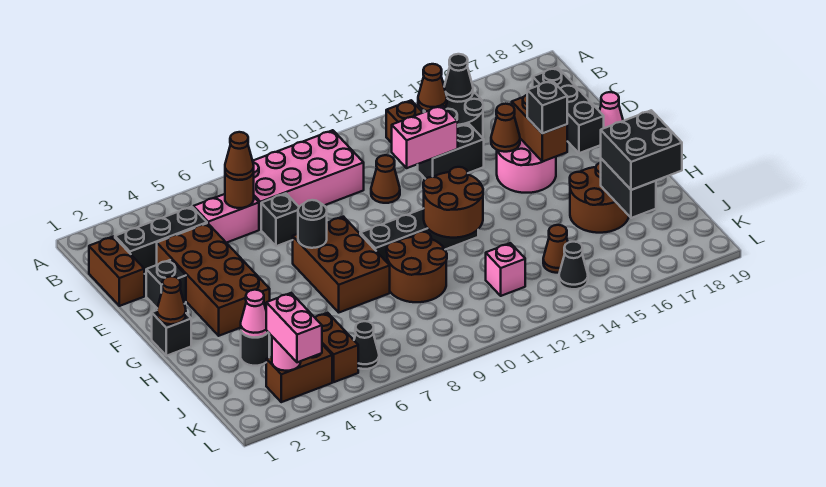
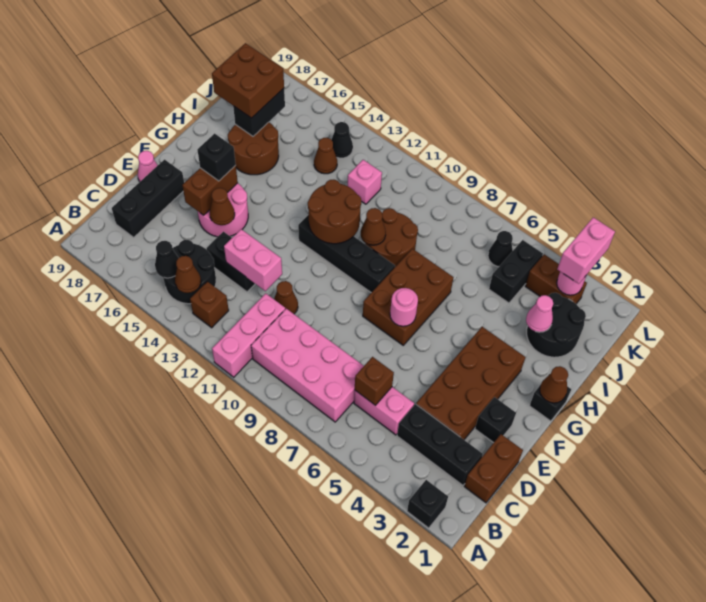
none -> pink 1x3 brick [212,293,285,377]
brown 1x1 round brick [225,173,254,208] -> brown 1x1 brick [355,357,394,406]
brown 1x1 cone [225,132,254,180] -> brown 1x1 cone moved to [361,208,386,245]
black 1x1 brick [261,193,299,246] -> black 1x1 brick moved to [407,480,448,528]
black 1x1 round brick [298,200,327,248] -> pink 1x1 round brick [390,288,418,326]
black 1x1 round brick [241,332,269,366] -> black 2x2 round brick [527,293,586,357]
black 2x2 brick [601,110,682,190] -> brown 2x2 brick [212,43,284,118]
brown 1x2 brick [315,313,358,382] -> black 1x2 brick [489,240,543,303]

